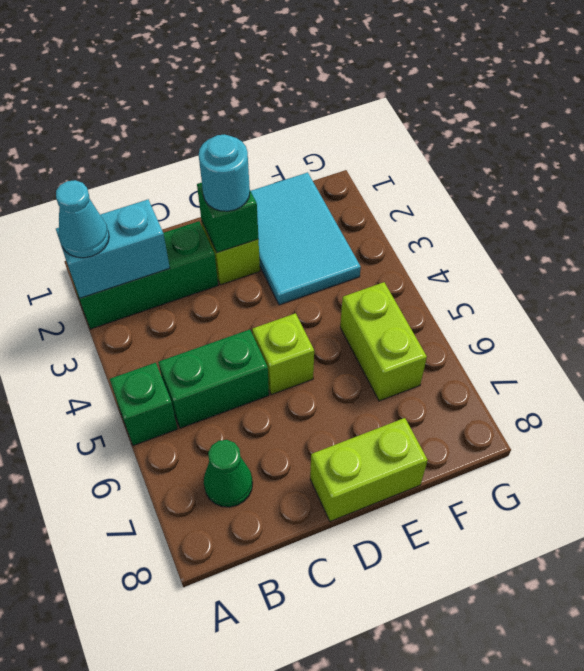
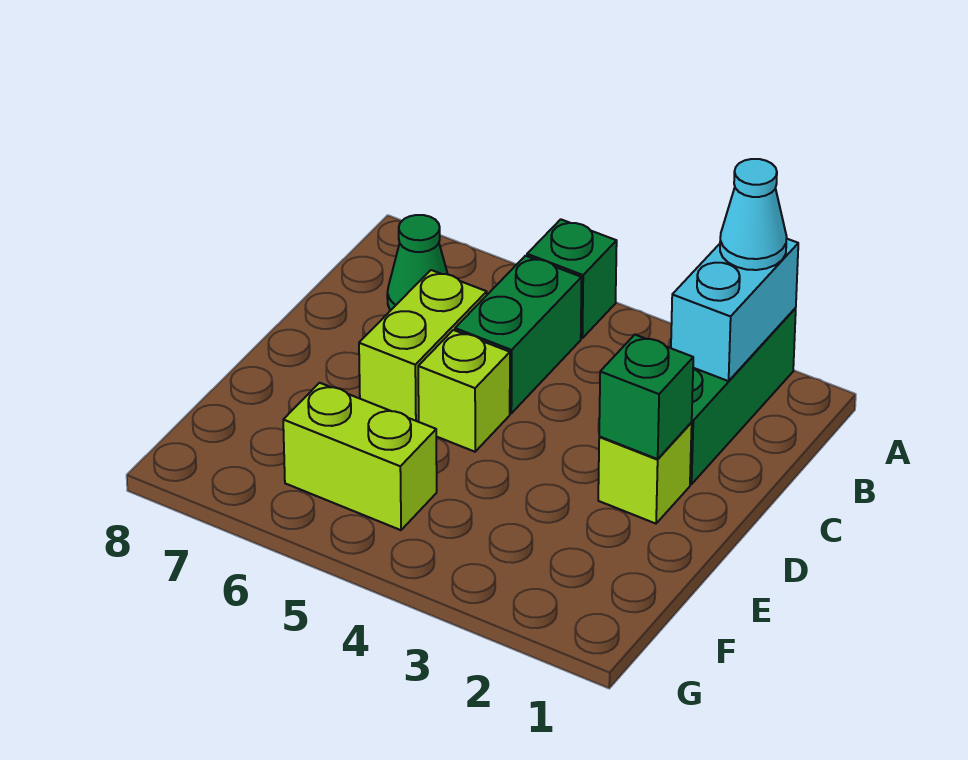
cyan 1x1 round brick [199,135,250,211] -> none
lime 1x2 brick [310,418,428,521] -> lime 1x2 brick moved to [359,270,487,422]
cyan 2x3 tile [251,172,361,305] -> none

